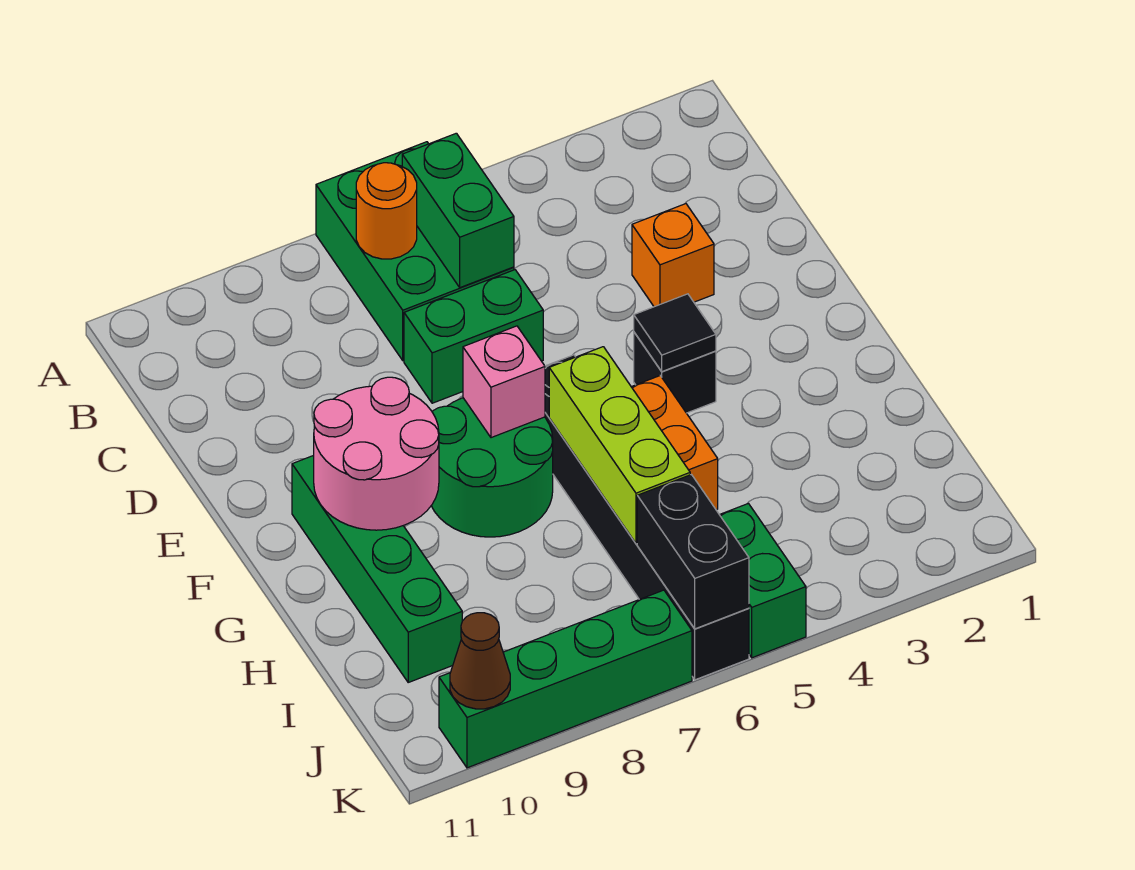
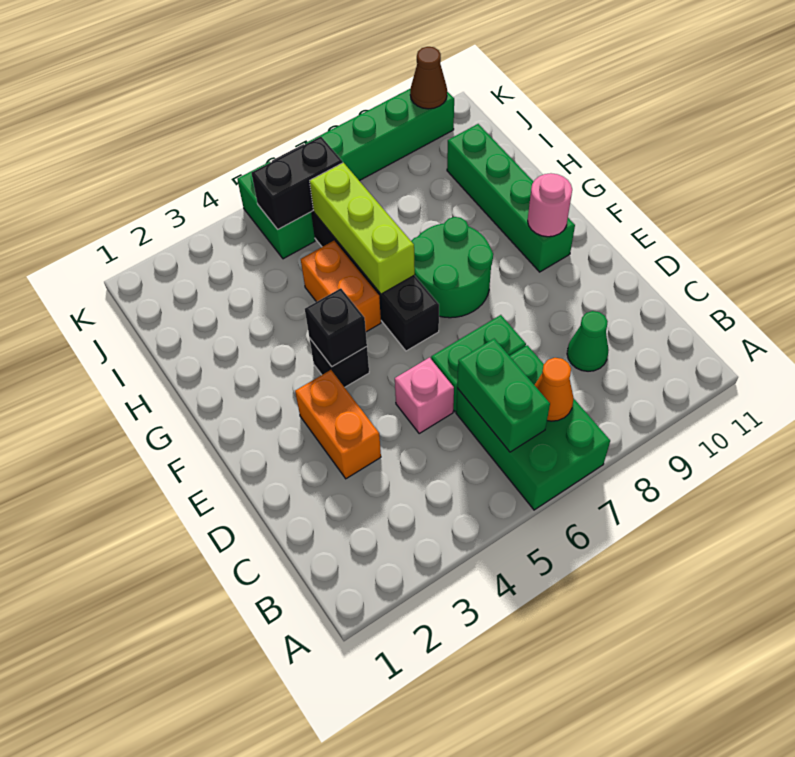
orange 1x1 round brick [356,163,417,259] -> orange 1x1 cone [535,358,574,421]
none -> green 1x1 cone [567,311,609,371]
orange 1x1 brick [632,204,714,307] -> orange 1x2 brick [295,370,381,479]
black 1x1 tile [634,294,716,371] -> black 1x1 brick [305,288,367,367]
pink 1x1 brick [463,326,545,438] -> pink 1x1 brick moved to [395,358,454,433]
pink 2x2 round brick [314,377,439,530] -> pink 1x1 round brick [528,173,572,237]
black 1x2 brick [637,475,749,629] -> black 1x2 brick turned to [251,137,343,229]

